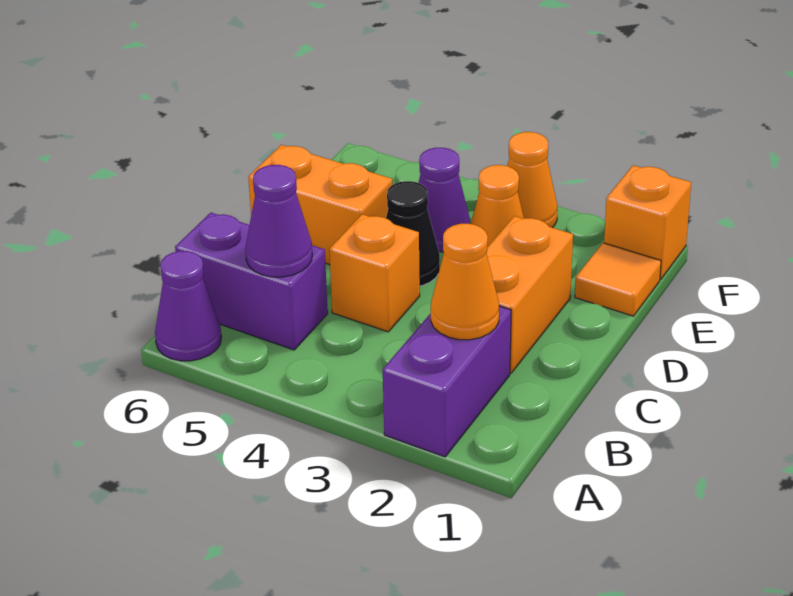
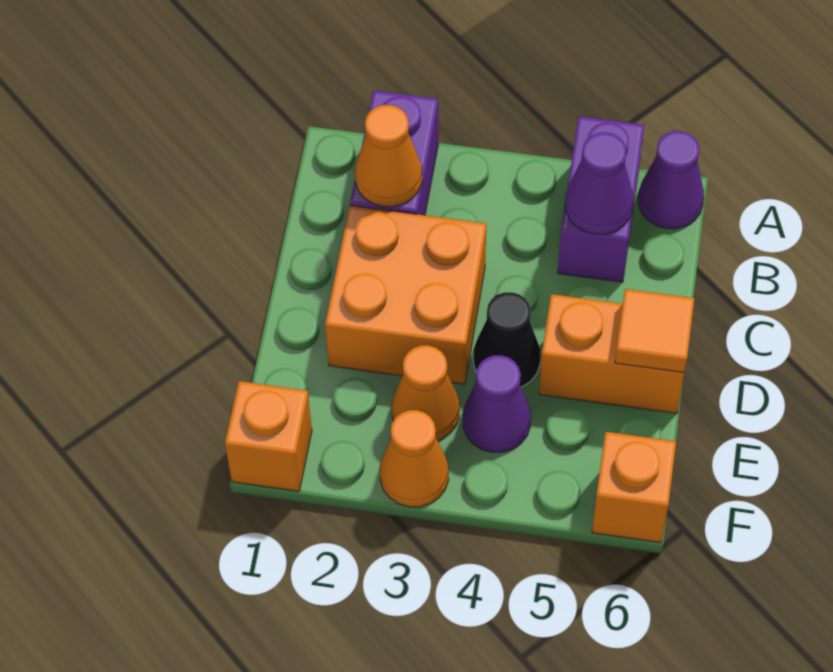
purple 1x2 brick [175,213,328,350] -> purple 1x2 brick turned to [558,116,644,282]
orange 1x2 brick [487,216,573,373] -> orange 2x2 brick [325,206,486,384]
orange 1x1 brick [329,214,420,332] -> orange 1x1 brick moved to [592,432,676,543]
orange 1x1 tile [575,243,661,316] -> orange 1x1 tile moved to [615,289,694,373]

